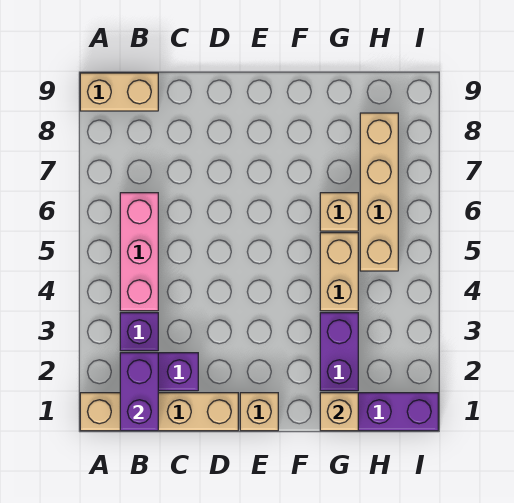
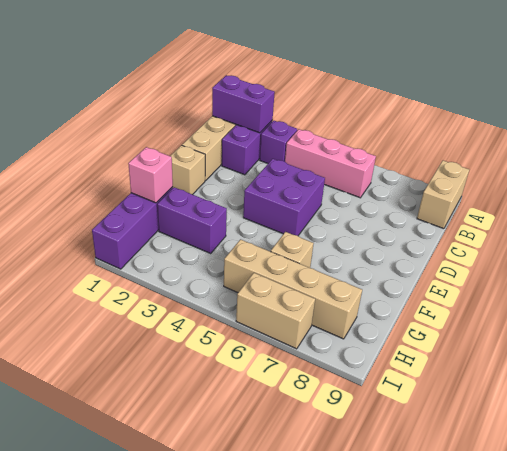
none -> purple 2x2 brick [243,159,325,236]
tan 1x1 brick [320,393,358,431] -> pink 1x1 brick [128,147,173,203]
tan 1x2 brick [320,233,358,311] -> tan 1x2 brick moved to [236,273,315,349]

